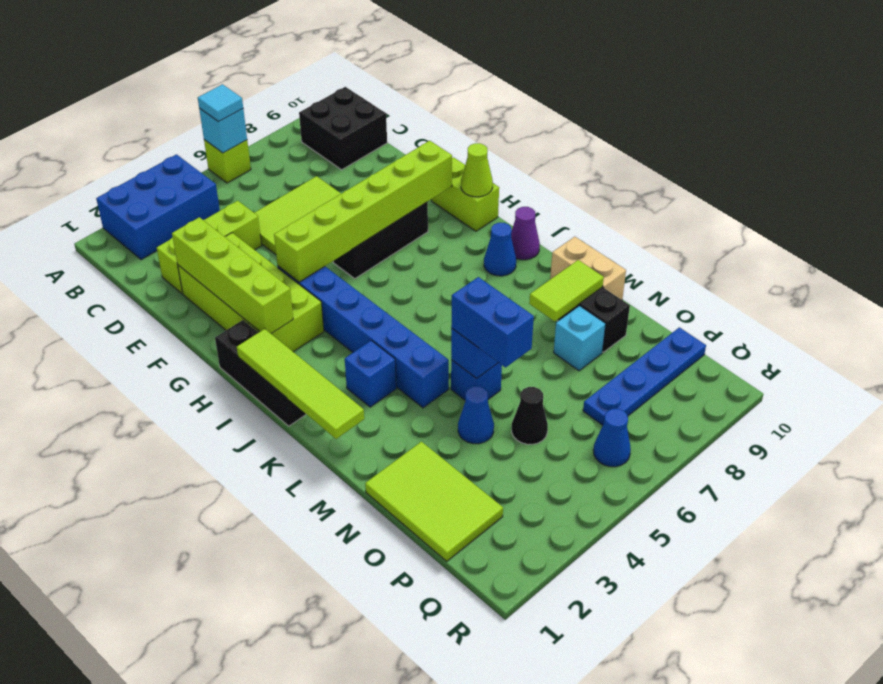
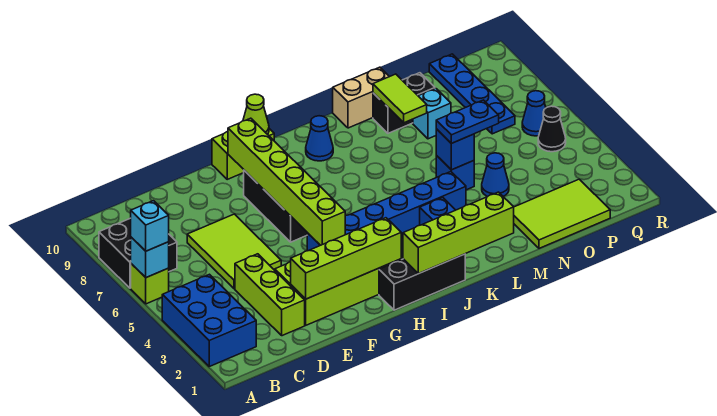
cyan 1x1 tile [198,84,243,122] -> cyan 1x1 brick [131,201,169,251]
black 2x2 brick [299,87,387,170] -> black 2x2 brick moved to [99,218,177,288]
lime 1x4 tile [237,329,364,439] -> lime 1x4 brick [403,192,514,274]
purple 1x1 cone [511,207,540,260] -> none
blue 1x2 brick [451,277,534,367] -> blue 1x2 plate [436,100,499,143]
black 1x1 cone [512,387,548,444] -> black 1x1 cone moved to [538,106,566,152]

